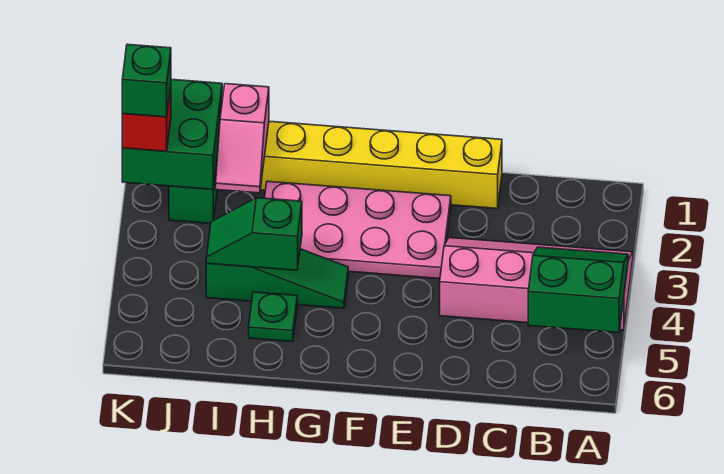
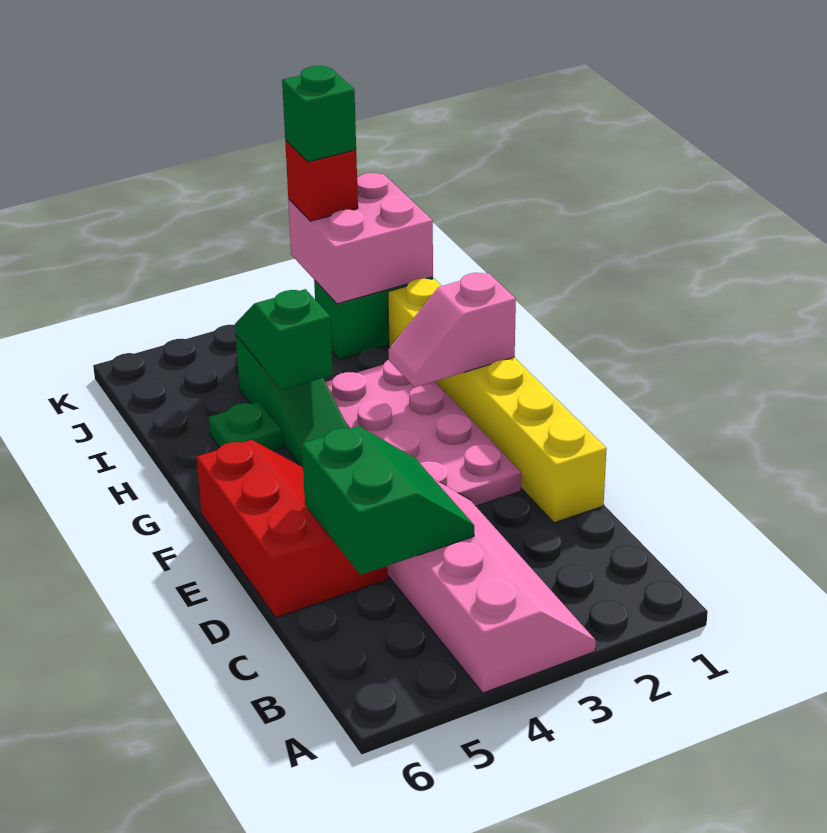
green 2x2 slope [528,247,628,333] -> green 2x2 slope moved to [302,426,474,575]
none -> red 2x3 slope [197,440,388,618]
pink 1x2 slope [216,84,269,193] -> pink 1x2 slope moved to [388,273,516,388]
green 2x2 brick [122,79,222,189] -> pink 2x2 brick [288,173,433,304]

